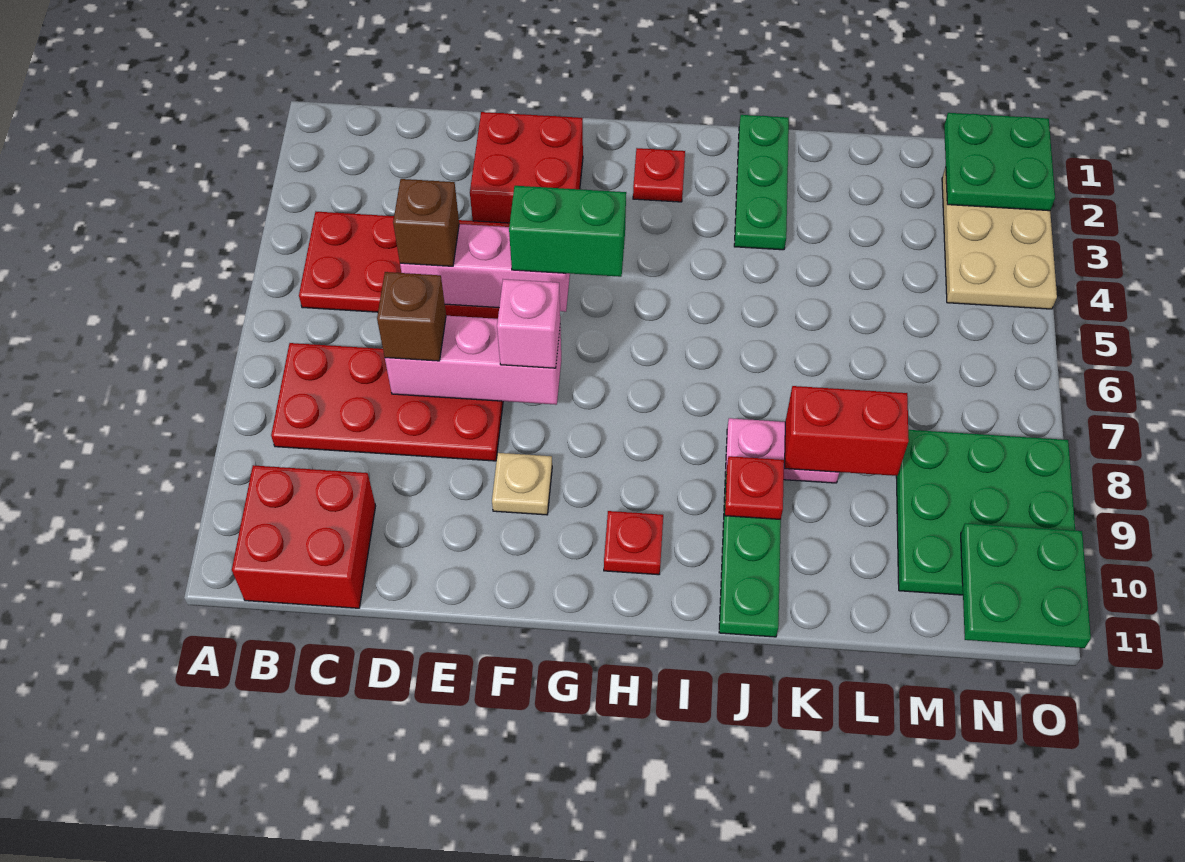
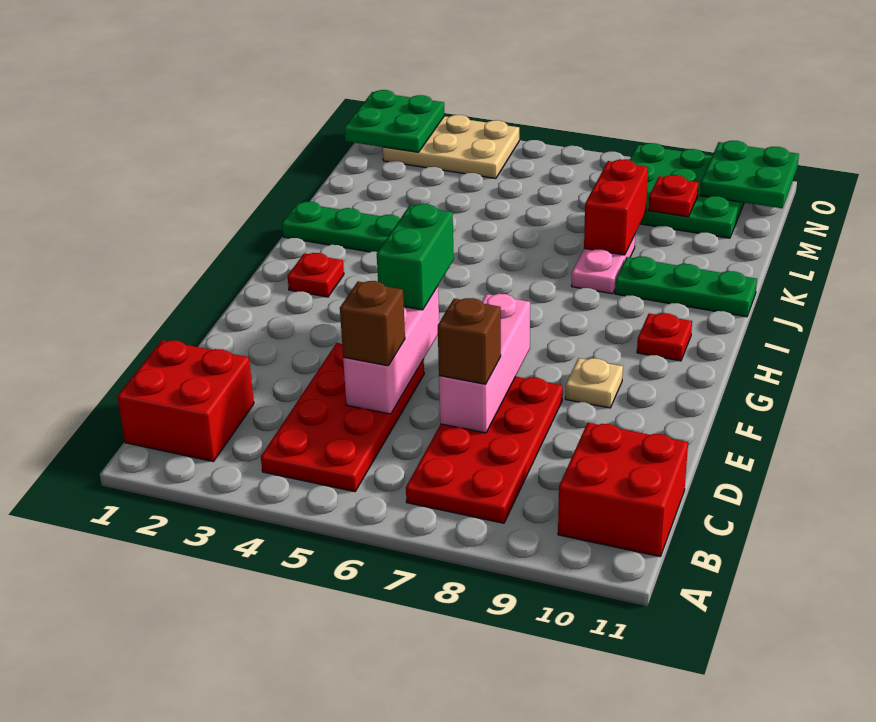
red 2x2 brick [470,112,583,223] -> red 2x2 brick moved to [117,340,254,462]
pink 1x1 brick [497,279,560,368] -> none
red 1x1 plate [725,456,784,519] -> red 1x1 plate moved to [648,175,698,217]

